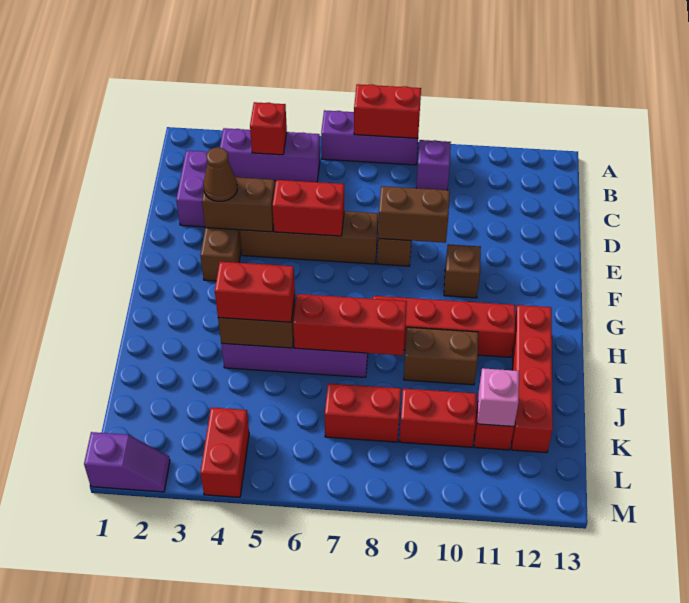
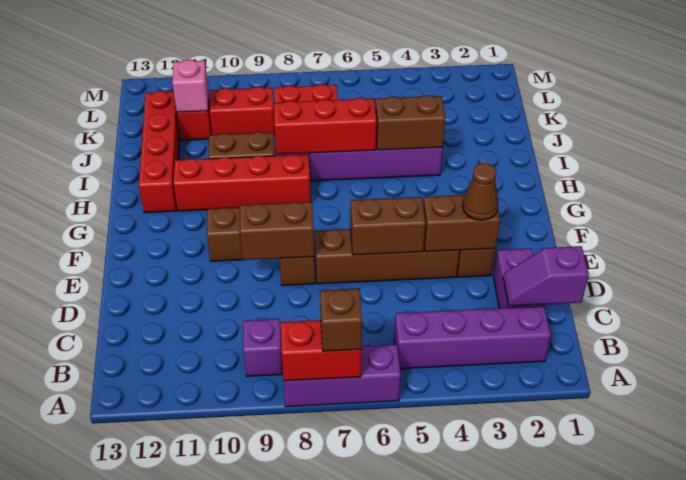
none -> brown 1x1 brick [320,289,362,351]
purple 1x3 brick [220,128,320,182] -> purple 1x4 brick [394,306,551,369]
red 1x1 brick [250,102,287,155] -> none
red 1x2 brick [272,180,344,236] -> brown 1x2 brick [350,197,426,255]
red 1x2 brick [215,262,295,322] -> none
red 1x2 brick [200,407,249,497] -> none
purple 1x2 slope [84,432,170,492] -> purple 1x2 slope moved to [503,246,589,306]

